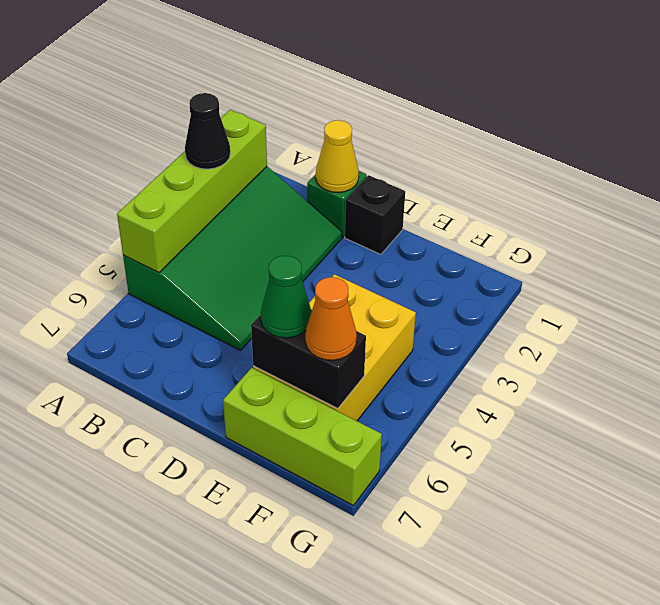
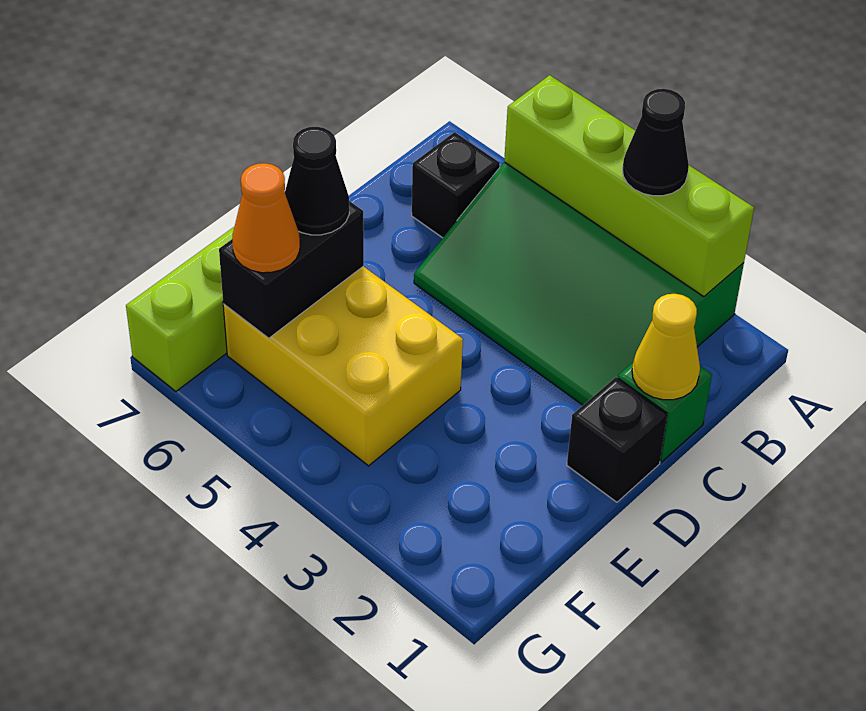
none -> black 1x1 brick [412,132,500,238]
green 1x1 cone [261,256,311,338] -> black 1x1 cone [285,127,349,235]

